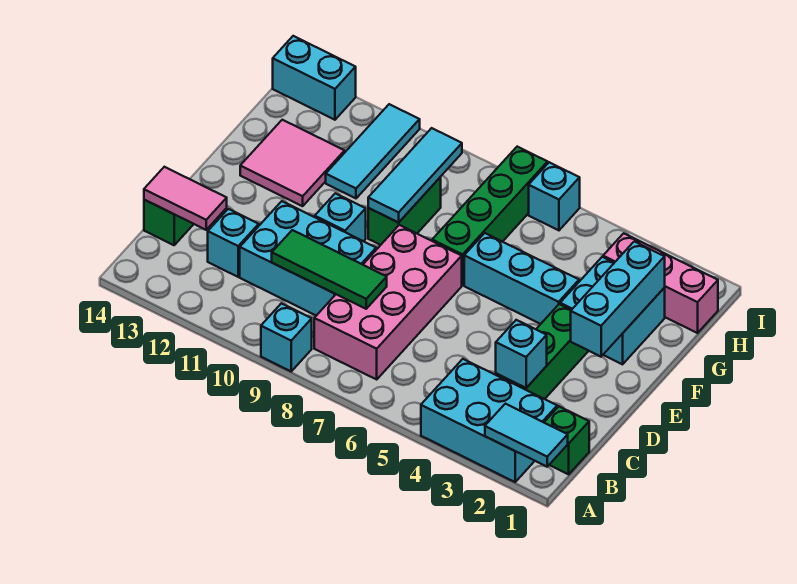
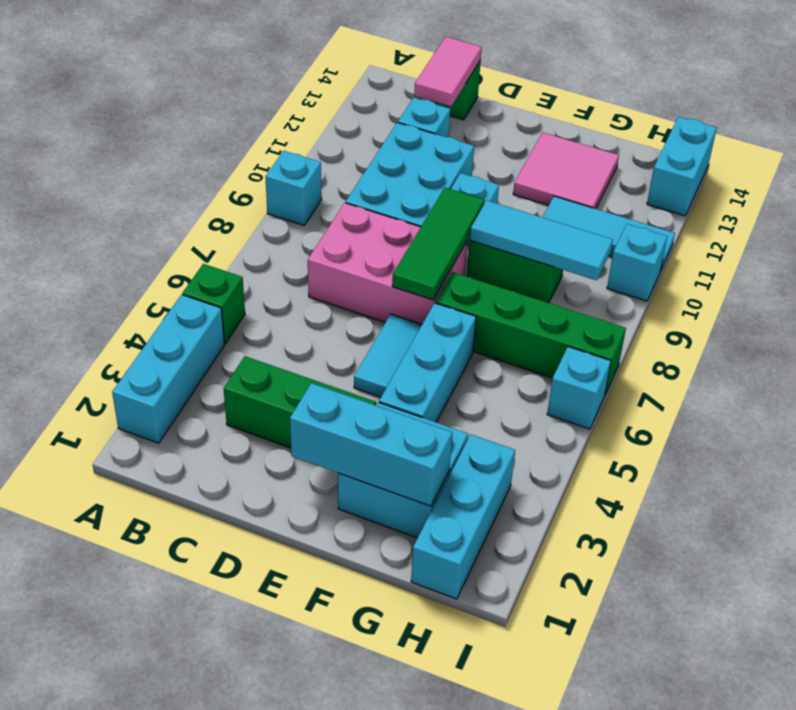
cyan 1x2 tile [485,404,568,467] -> cyan 1x2 tile moved to [354,314,422,397]
cyan 2x3 brick [421,359,557,482] -> cyan 1x3 brick [112,295,224,443]
green 1x1 brick [544,406,589,474] -> green 1x1 brick moved to [182,264,245,343]
pink 2x4 brick [314,225,462,379] -> pink 2x3 brick [308,203,467,324]
cyan 1x1 brick [496,320,547,388] -> cyan 1x1 brick moved to [607,224,668,301]
green 1x3 tile [272,230,387,309] -> green 1x3 tile moved to [392,188,484,300]
pink 1x3 brick [603,233,718,333] -> cyan 1x3 brick [411,435,515,599]

